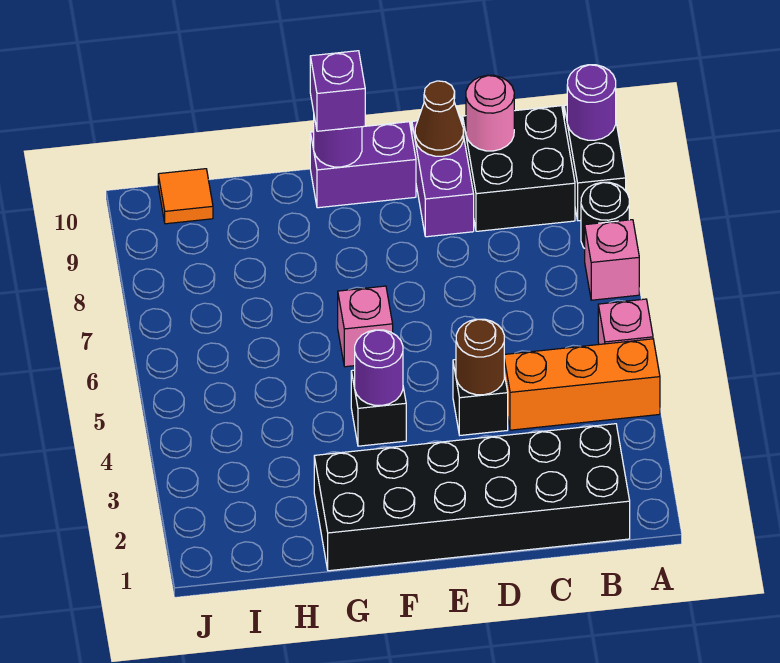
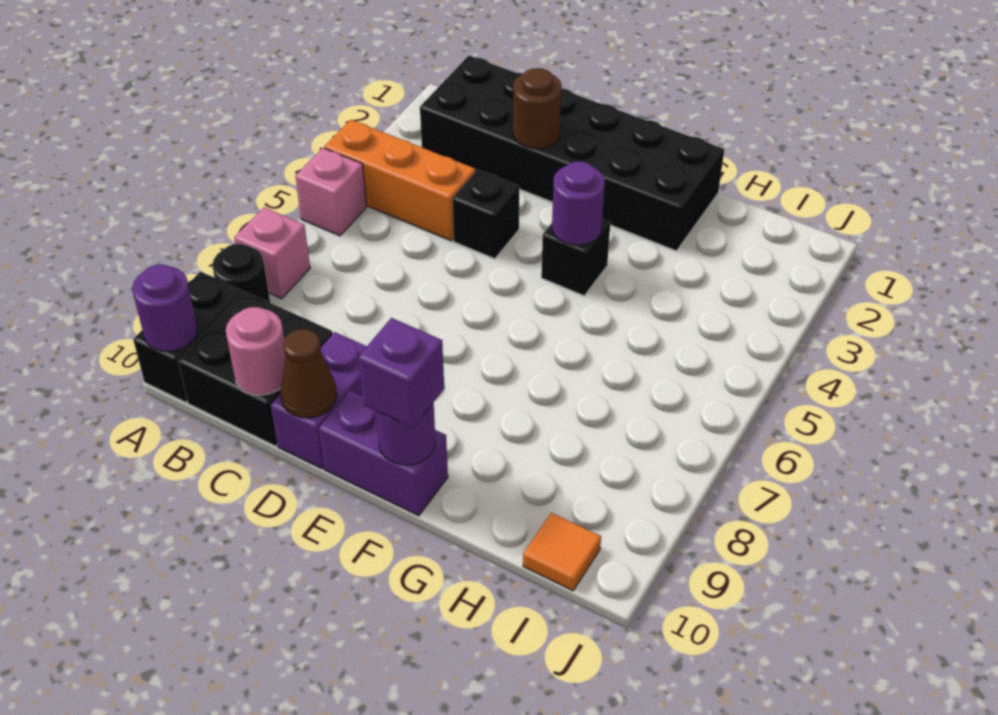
brown 1x1 round brick [456,319,504,395] -> brown 1x1 round brick moved to [513,68,562,149]
pink 1x1 brick [338,286,393,367] -> none

